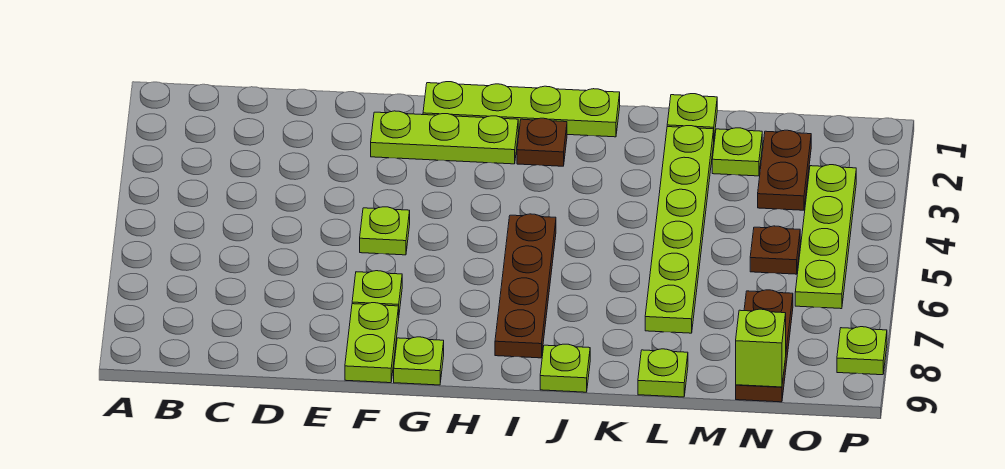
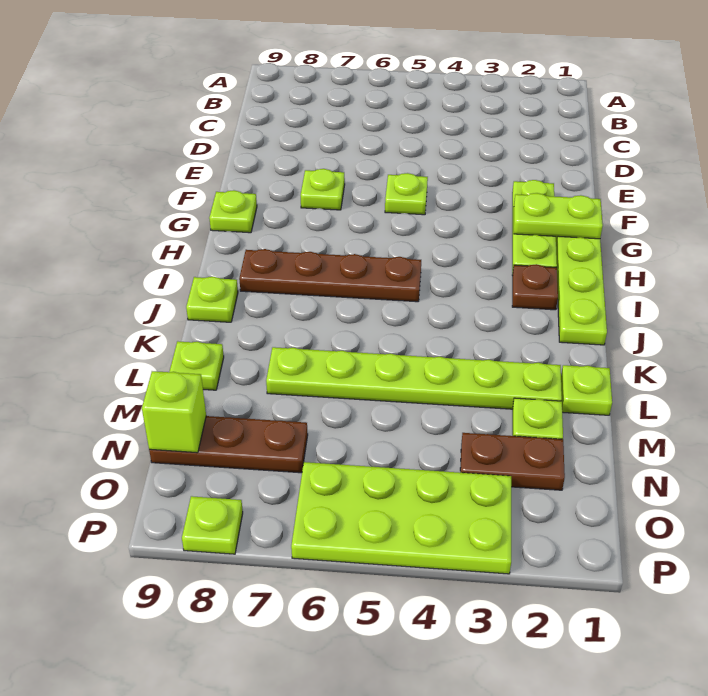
lime 1x2 plate [345,303,399,383] -> lime 1x2 plate moved to [514,193,603,239]
brown 1x1 plate [750,226,800,274] -> none
lime 1x4 plate [795,165,856,309] -> lime 2x4 plate [291,462,511,574]

